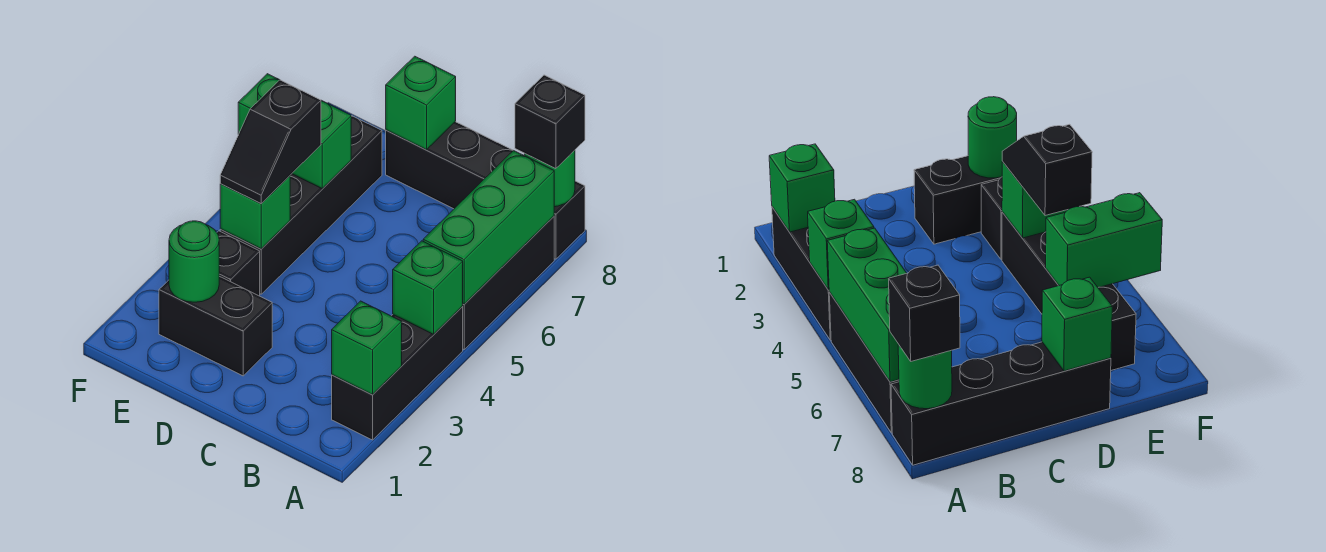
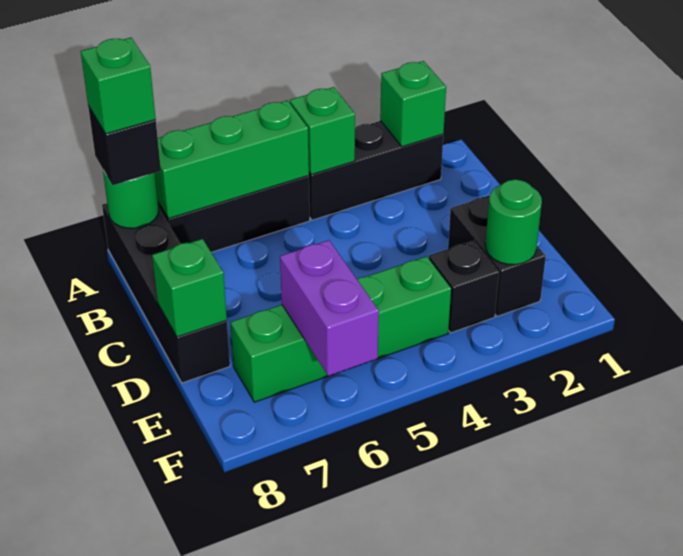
black 1x4 brick [220,116,382,294] -> green 1x4 brick [231,256,451,402]
green 1x1 brick [220,176,290,249] -> green 1x1 brick moved to [81,38,156,134]
black 1x2 slope [220,80,321,204] -> none
green 1x2 brick [238,74,351,188] -> purple 1x2 brick [280,240,379,376]

